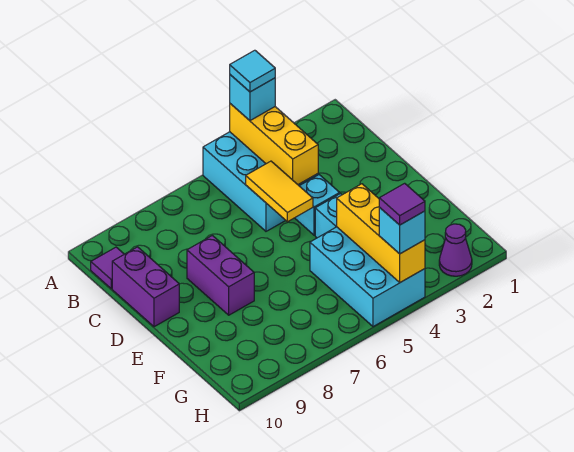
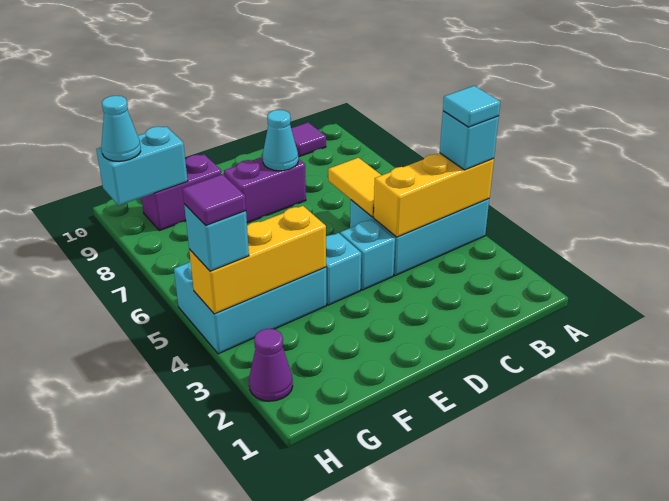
yellow 1x2 tile [246,161,313,222] -> yellow 1x2 tile turned to [328,158,381,217]
purple 1x2 brick [112,247,179,327] -> purple 1x2 brick moved to [142,155,222,231]
none -> cyan 1x1 cone [263,110,298,171]
none -> cyan 1x2 brick [96,127,188,206]
none -> cyan 1x1 cone [101,96,141,161]

